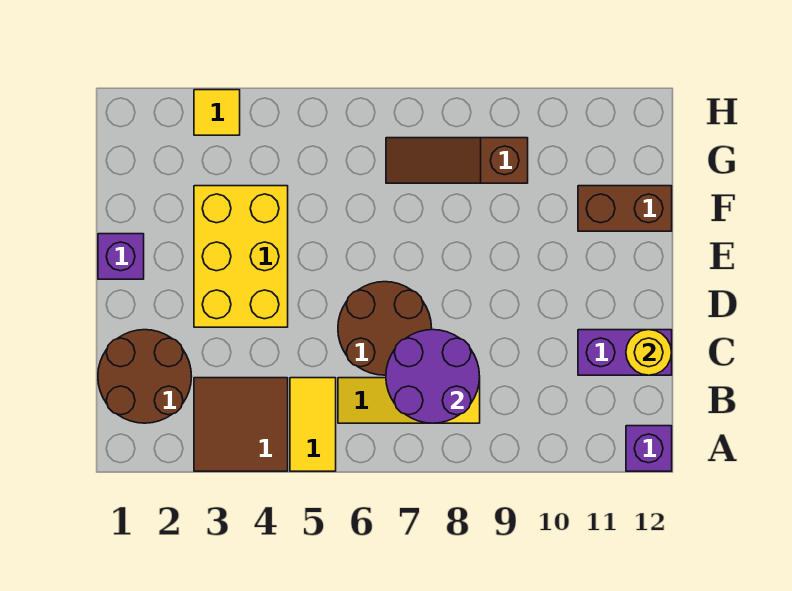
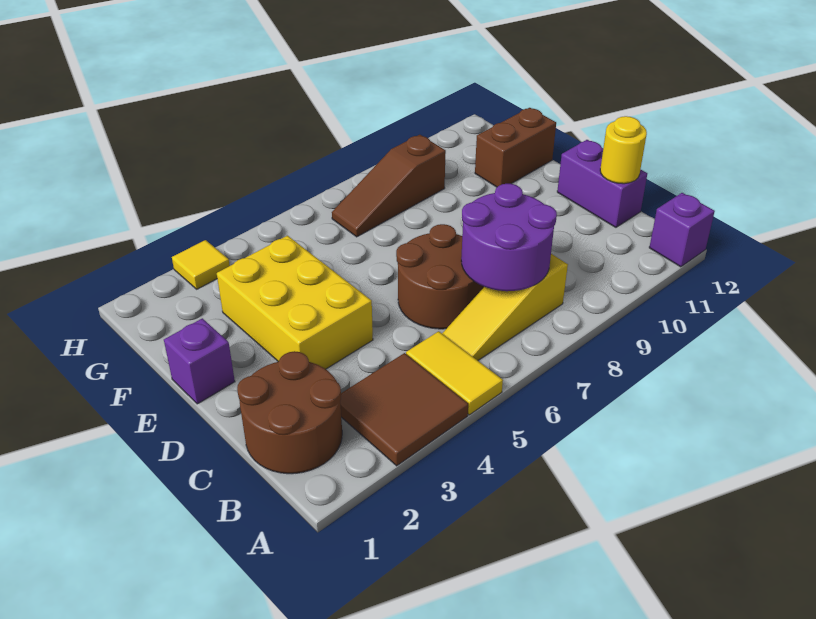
purple 1x2 brick [578,330,672,375] -> purple 1x2 brick turned to [557,140,647,227]

